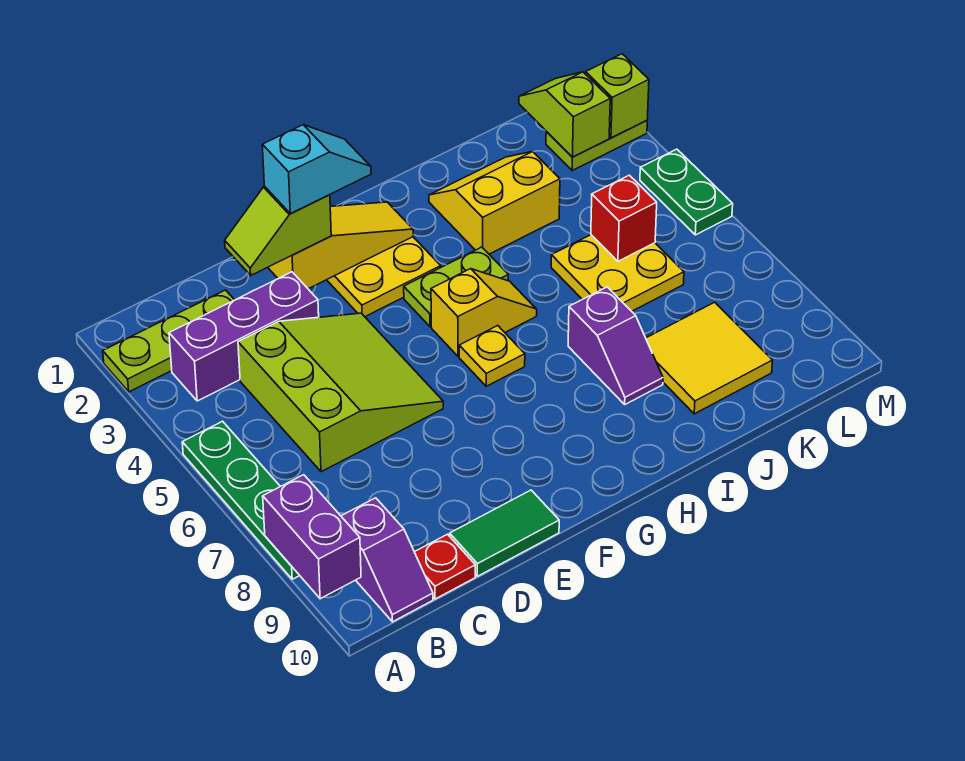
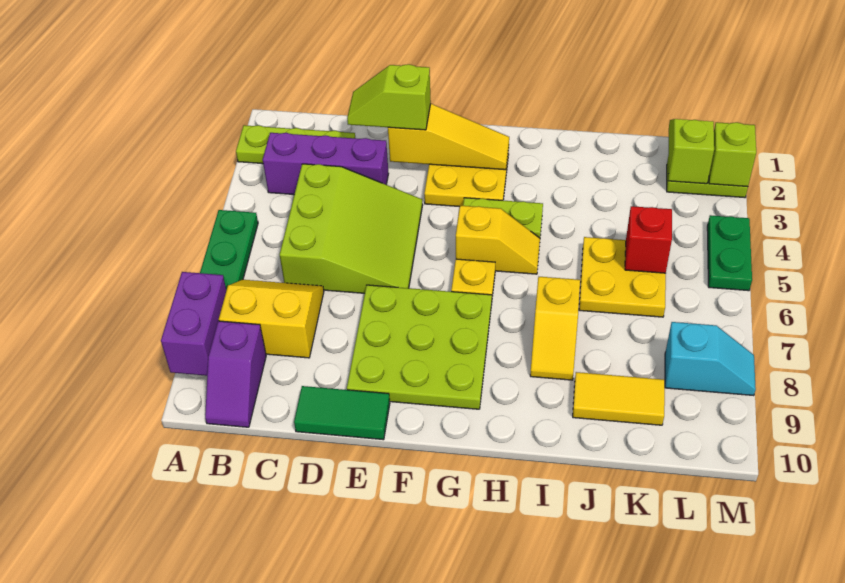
red 1x1 plate [415,534,475,599] -> none
cyan 1x2 slope [262,125,371,214] -> cyan 1x2 slope moved to [665,322,756,396]
none -> lime 3x3 plate [347,285,492,409]
yellow 2x2 slope [429,152,560,254] -> yellow 2x2 slope moved to [219,280,324,358]
purple 1x2 slope [568,287,663,404] -> yellow 1x2 slope [530,277,580,380]
yellow 2x2 tile [646,302,773,414] -> yellow 1x2 tile [573,372,665,425]

